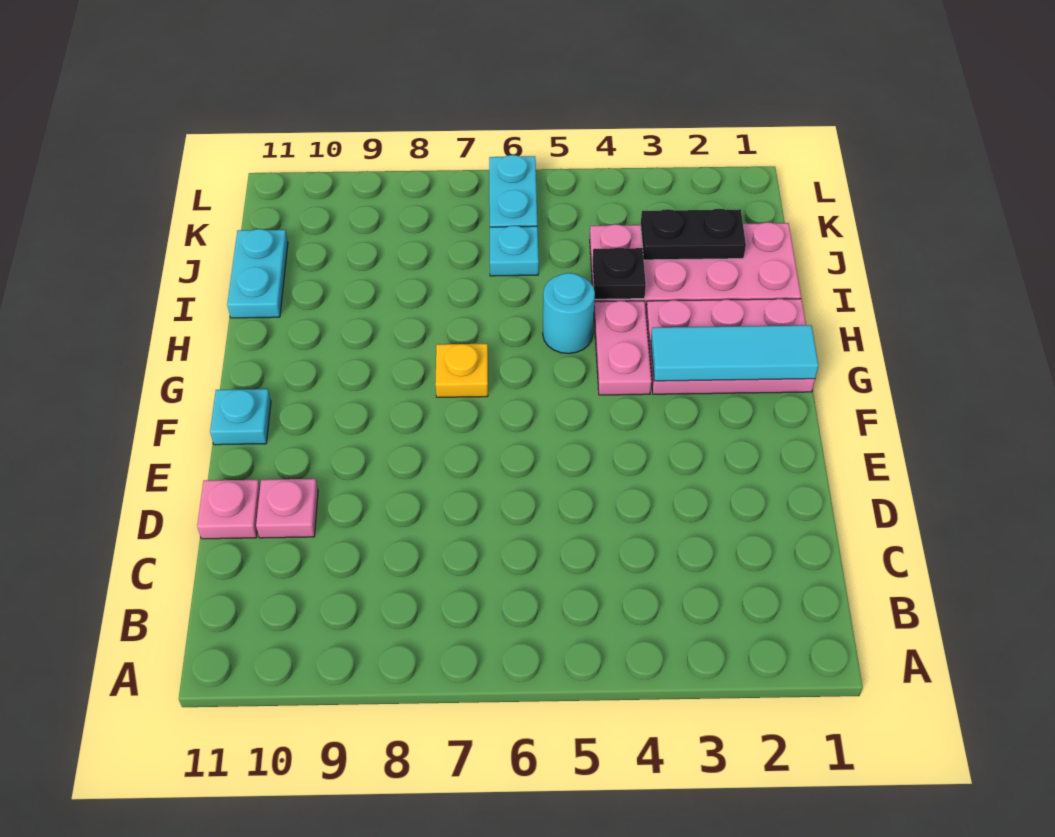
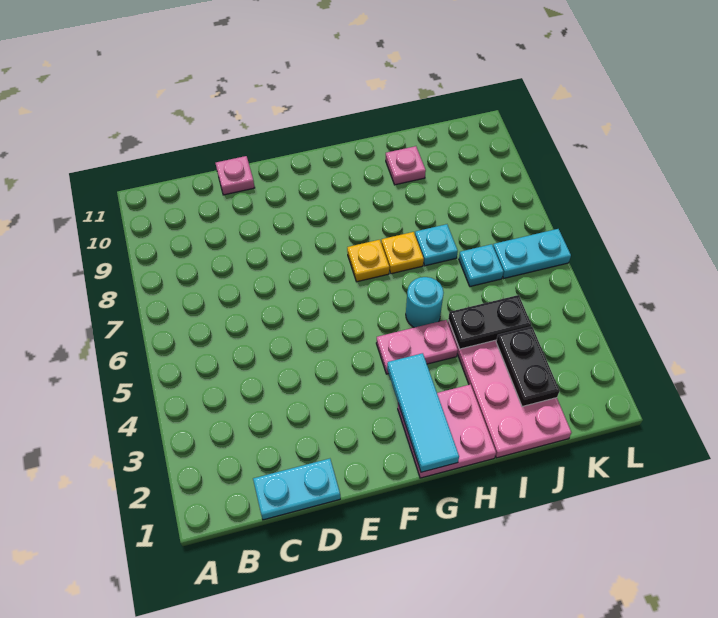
pink 1x1 plate [256,479,318,538] -> pink 1x1 plate moved to [386,146,426,185]
cyan 1x1 plate [210,389,271,445] -> cyan 1x1 plate moved to [415,224,458,266]
pink 2x3 plate [646,299,815,394] -> pink 2x2 plate [398,384,496,478]
none -> yellow 1x1 plate [381,232,424,274]
black 1x1 plate [592,248,646,299] -> black 1x2 plate [448,295,531,349]
cyan 1x2 plate [227,229,288,318] -> cyan 1x2 plate moved to [253,459,340,520]

